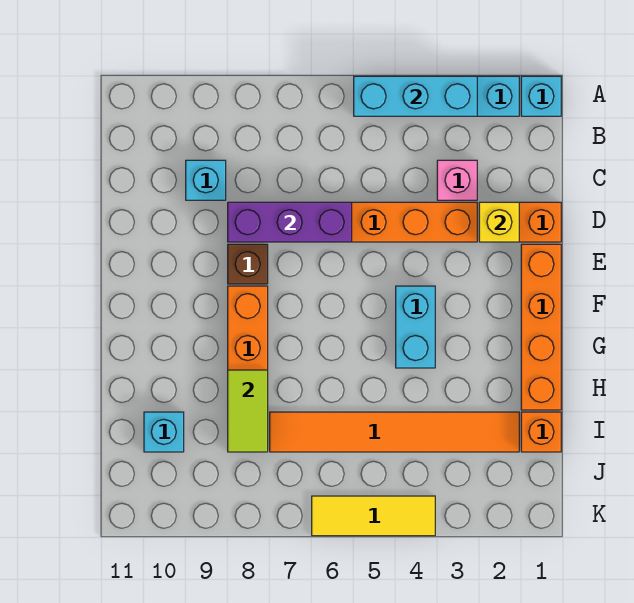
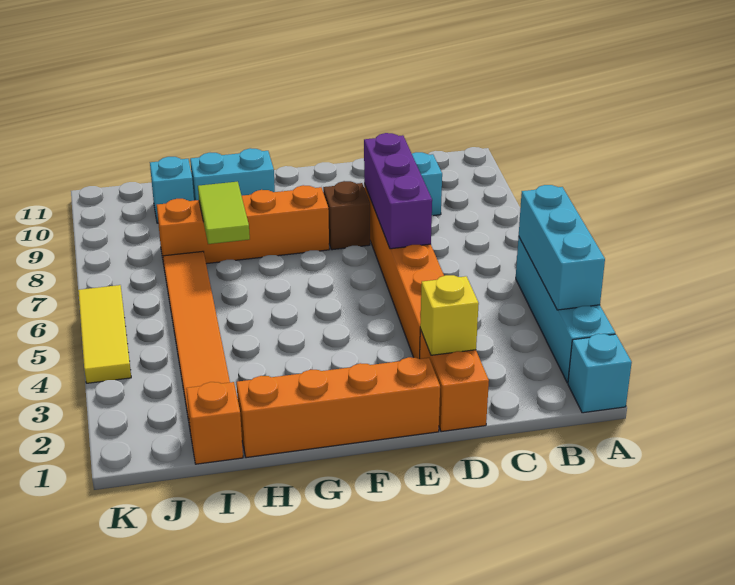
pink 1x1 brick [437,160,477,200] -> none
cyan 1x2 brick [396,286,435,368] -> cyan 1x2 brick moved to [190,148,275,201]
lime 1x2 tile [228,370,268,452] -> lime 1x2 tile turned to [198,182,250,244]

